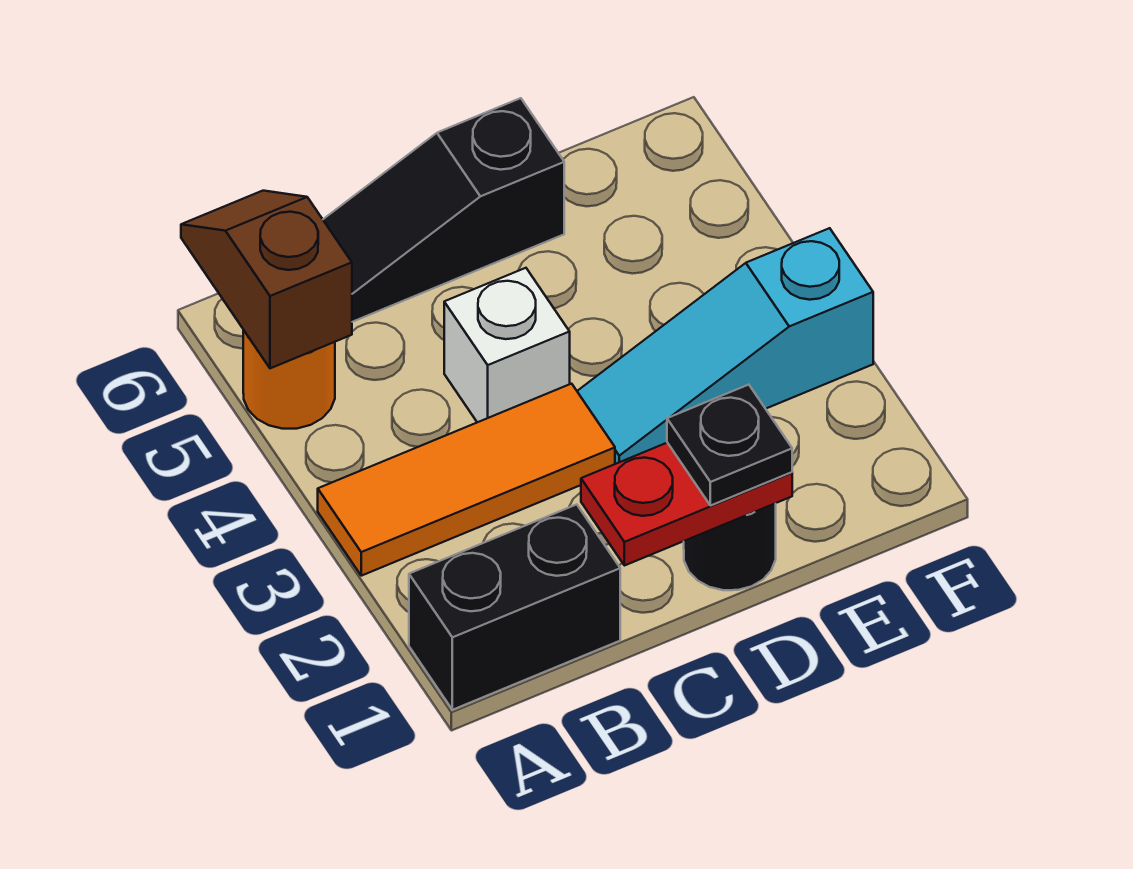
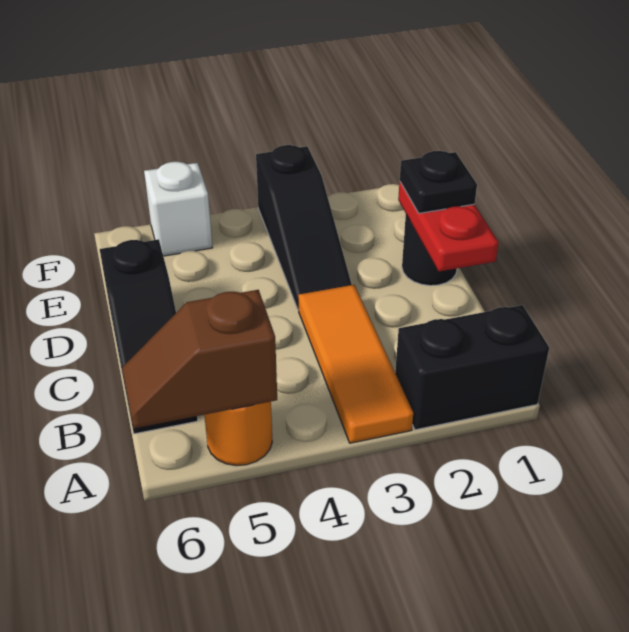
black 1x2 brick [409,504,620,710] -> black 1x2 brick turned to [395,305,549,430]
white 1x1 brick [444,268,570,422] -> white 1x1 brick moved to [144,162,213,256]
cyan 1x3 slope [577,228,873,464] -> black 1x3 slope [256,145,352,310]

